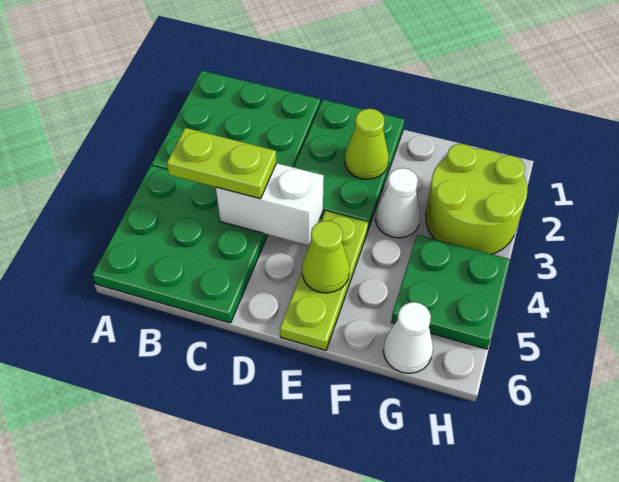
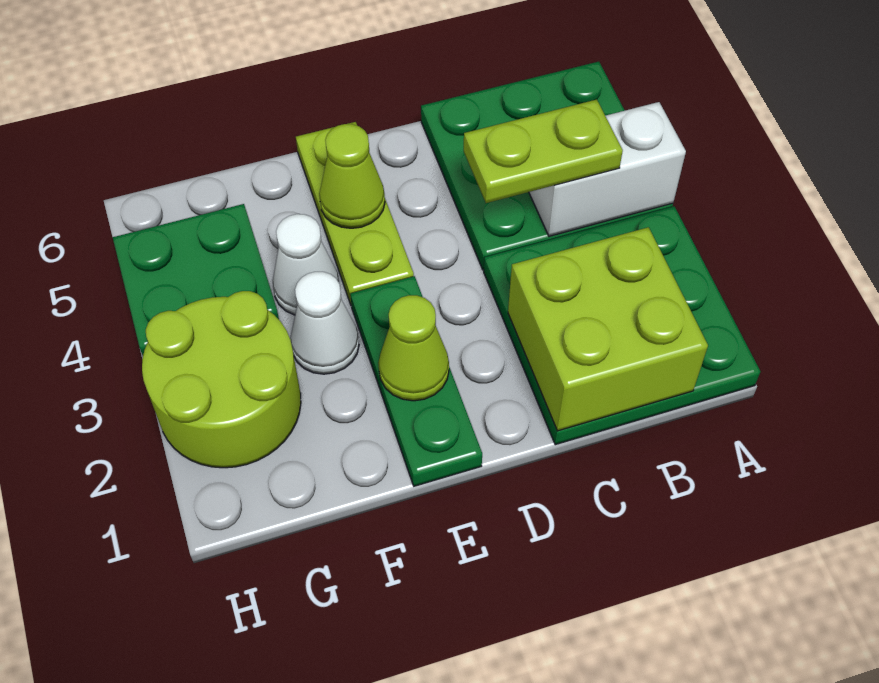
none -> lime 2x2 brick [508,227,708,431]
white 1x2 brick [216,163,324,245] -> white 1x2 brick moved to [529,102,686,236]
green 2x3 plate [294,100,404,229] -> green 1x3 plate [350,276,482,486]
white 1x1 cone [383,302,433,373] -> white 1x1 cone moved to [273,214,339,315]

